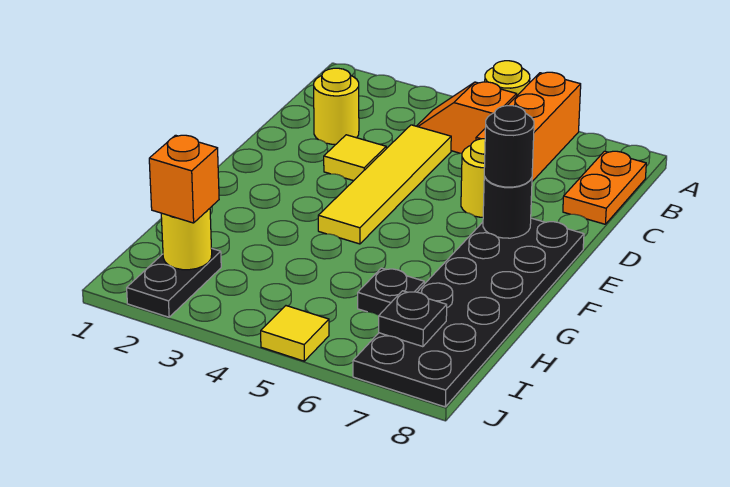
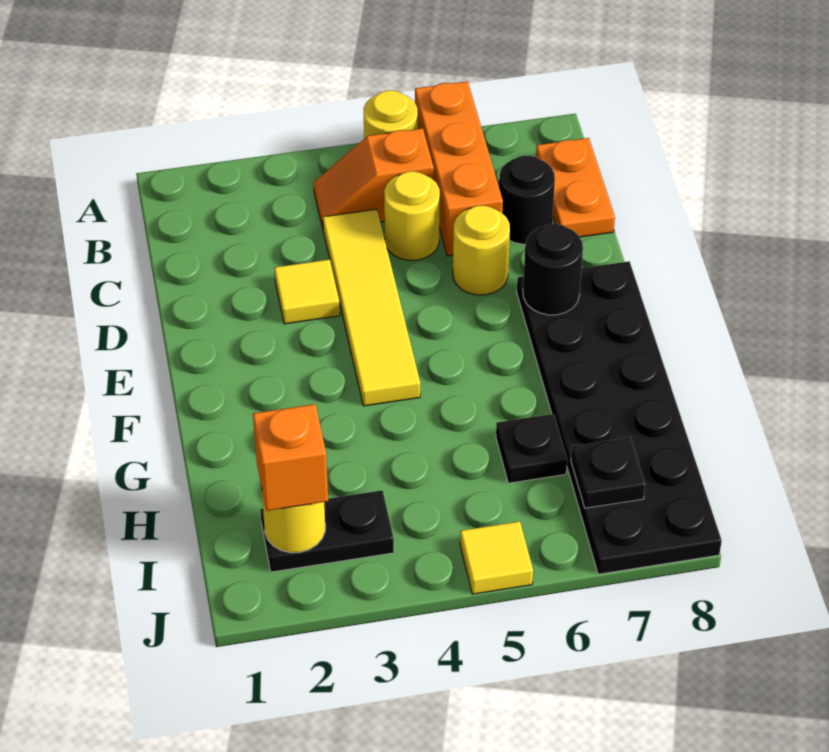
yellow 1x1 round brick [314,68,359,144] -> yellow 1x1 round brick moved to [384,171,440,260]
black 1x1 round brick [484,106,534,187] -> black 1x1 round brick moved to [499,156,555,244]
black 1x2 plate [127,248,221,317] -> black 1x2 plate turned to [260,490,394,572]

